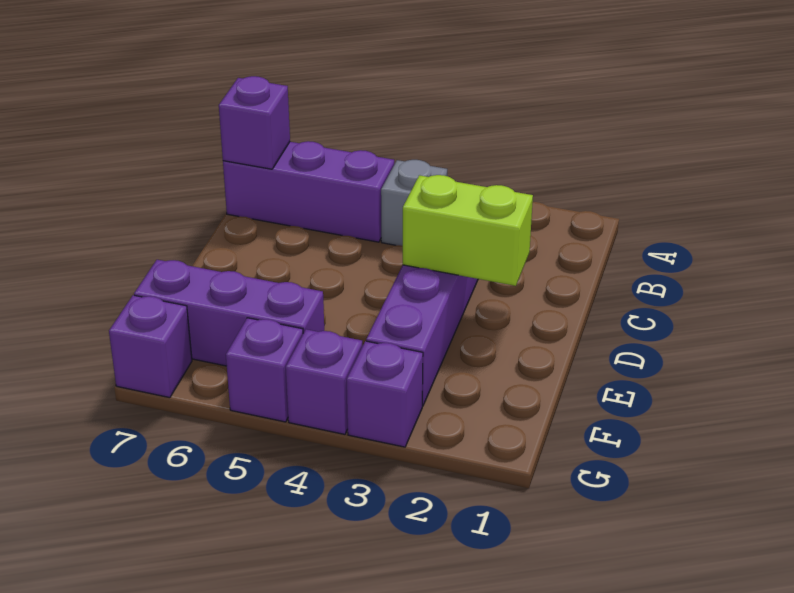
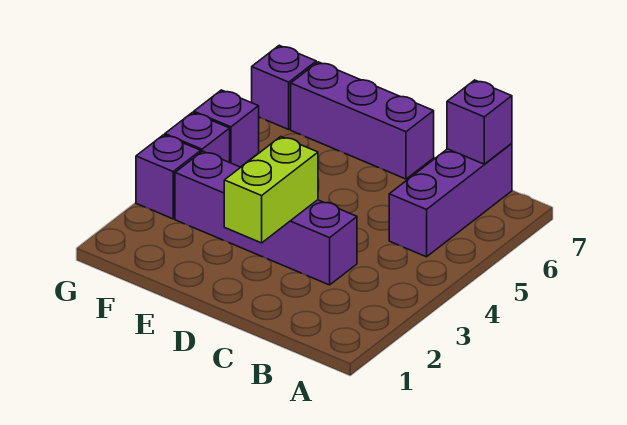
grey 1x1 brick [381,160,447,246] -> none
purple 1x3 brick [134,260,324,366] -> purple 1x3 brick turned to [291,62,434,179]

